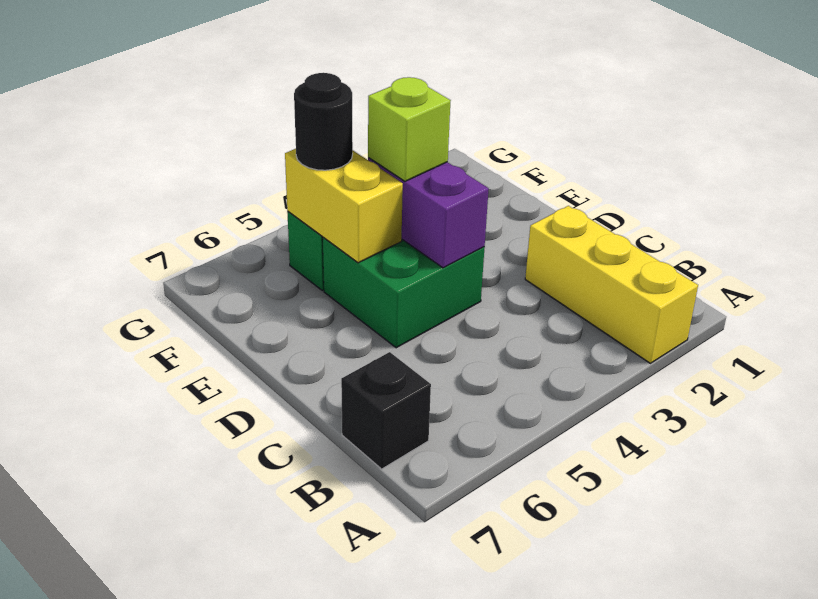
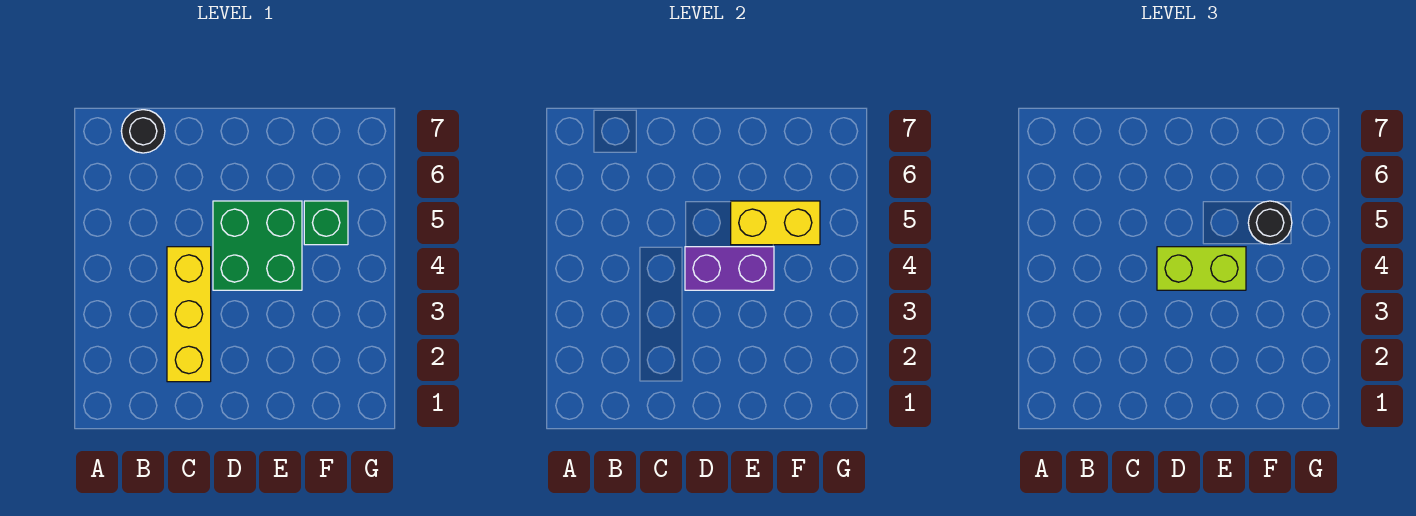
yellow 1x3 brick [525,206,698,363] -> yellow 1x3 brick turned to [167,247,211,382]
black 1x1 brick [341,352,431,469] -> black 1x1 round brick [121,110,165,153]
lime 1x1 brick [368,77,451,181] -> lime 1x2 brick [1157,247,1246,290]

